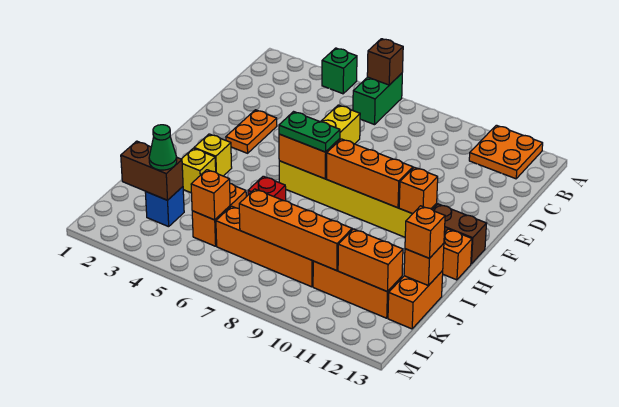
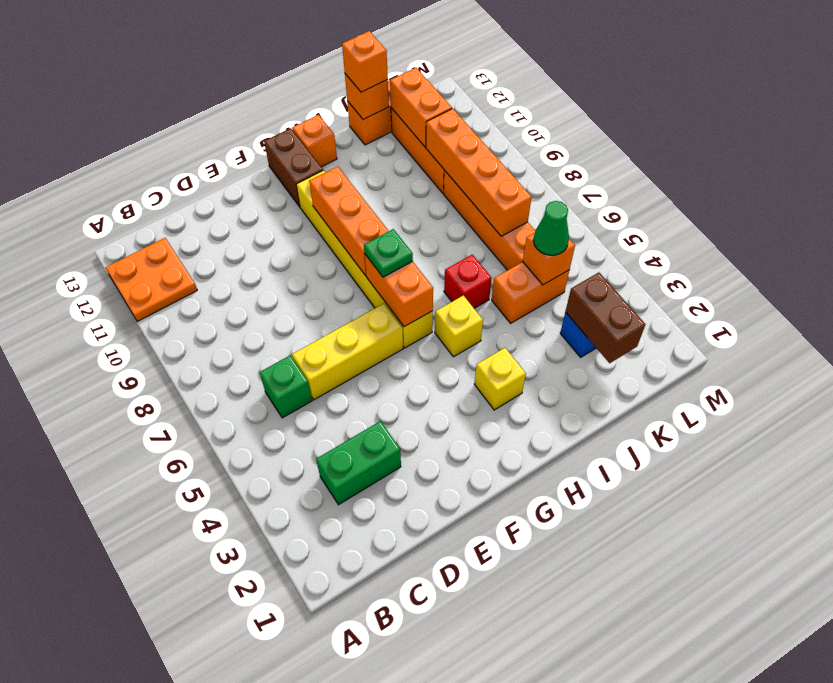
green 1x1 brick [322,48,357,94] -> green 1x1 brick moved to [260,356,312,418]
green 1x2 brick [353,73,402,125] -> green 1x2 brick moved to [316,421,401,505]
brown 1x1 brick [367,39,403,85] -> none
orange 1x2 plate [226,110,277,153] -> none
green 1x2 plate [279,112,340,152] -> green 1x1 plate [364,229,413,277]
orange 1x1 brick [399,167,438,214] -> none
yellow 1x1 brick [182,148,216,193] -> yellow 1x1 brick moved to [435,295,483,357]
green 1x1 cone [149,125,177,170] -> green 1x1 cone moved to [533,201,569,255]

